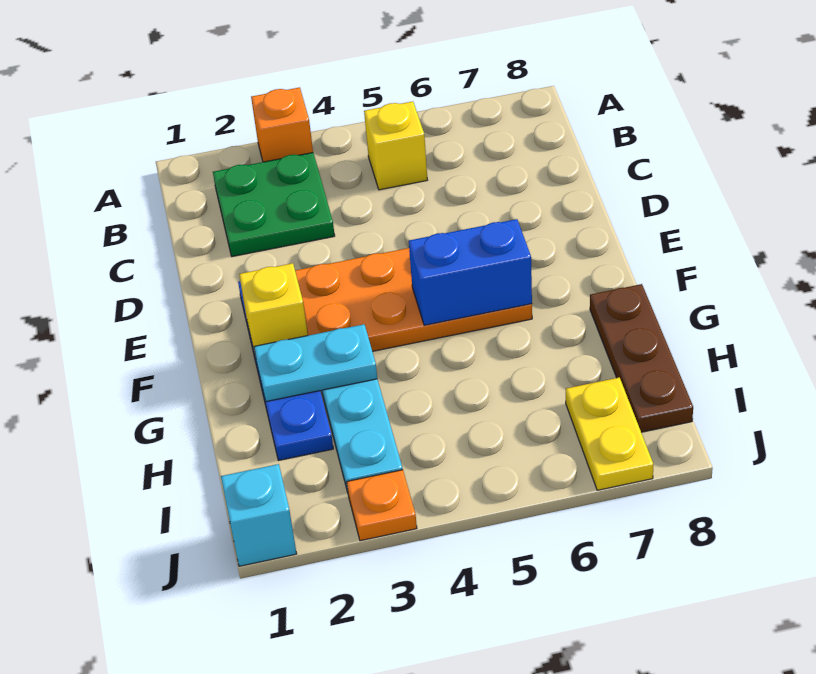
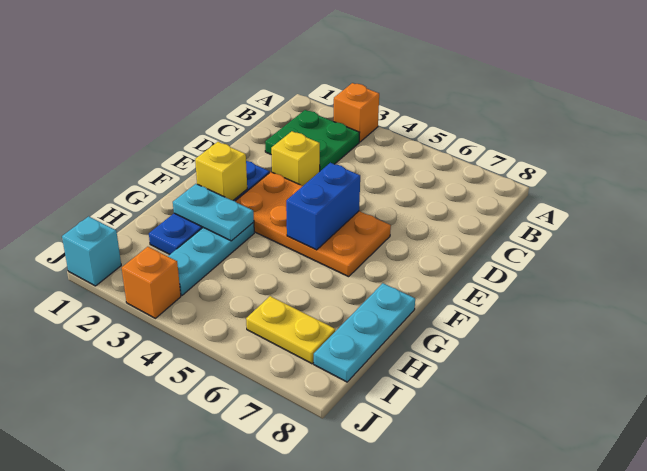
yellow 1x1 brick [364,101,427,190] -> yellow 1x1 brick moved to [271,131,320,186]
blue 1x2 brick [409,219,532,325] -> blue 1x2 brick turned to [286,163,360,250]
brown 1x3 plate [590,284,693,432] -> cyan 1x3 plate [314,283,415,382]
yellow 1x2 plate [566,377,654,490] -> yellow 1x2 plate turned to [246,296,335,364]
orange 1x1 plate [347,470,417,541] -> orange 1x1 brick [122,247,181,318]

